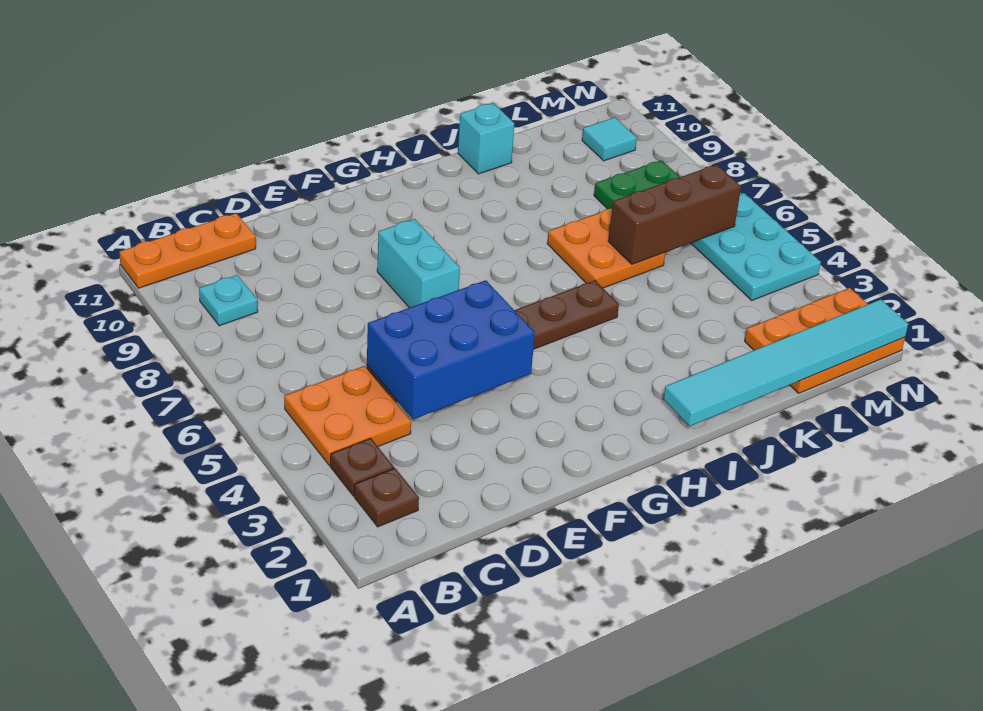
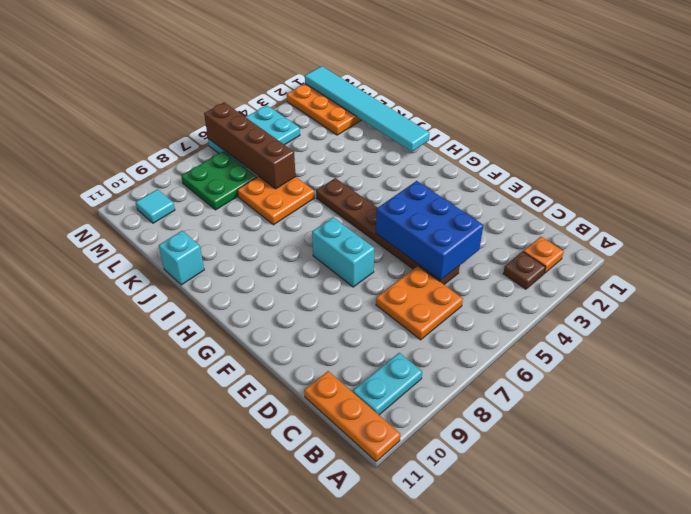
brown 1x1 plate [354,468,419,527] -> orange 1x1 plate [523,237,564,273]
orange 2x2 plate [284,366,411,465] -> orange 2x2 plate moved to [376,266,463,340]
cyan 1x1 plate [199,275,258,326] -> cyan 1x2 plate [353,353,422,415]
cyan 1x2 brick [377,219,460,308] -> cyan 1x2 brick turned to [312,218,375,287]
brown 1x3 brick [608,164,741,264] -> brown 1x4 brick [204,102,296,189]

